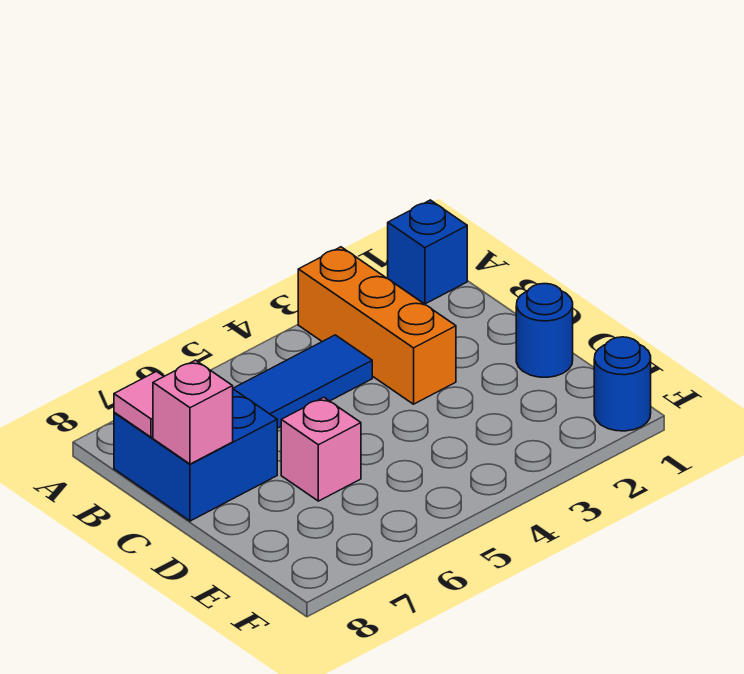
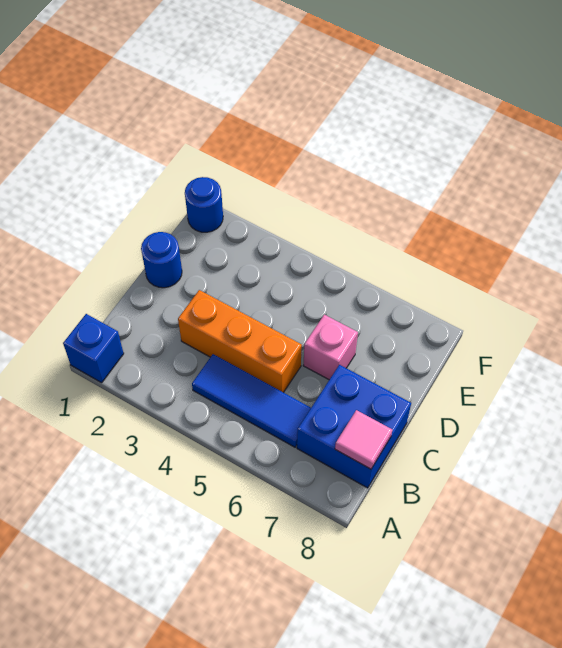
orange 1x3 brick [298,247,456,404] -> orange 1x3 brick turned to [178,290,302,392]
pink 1x1 brick [153,360,233,464] -> none

